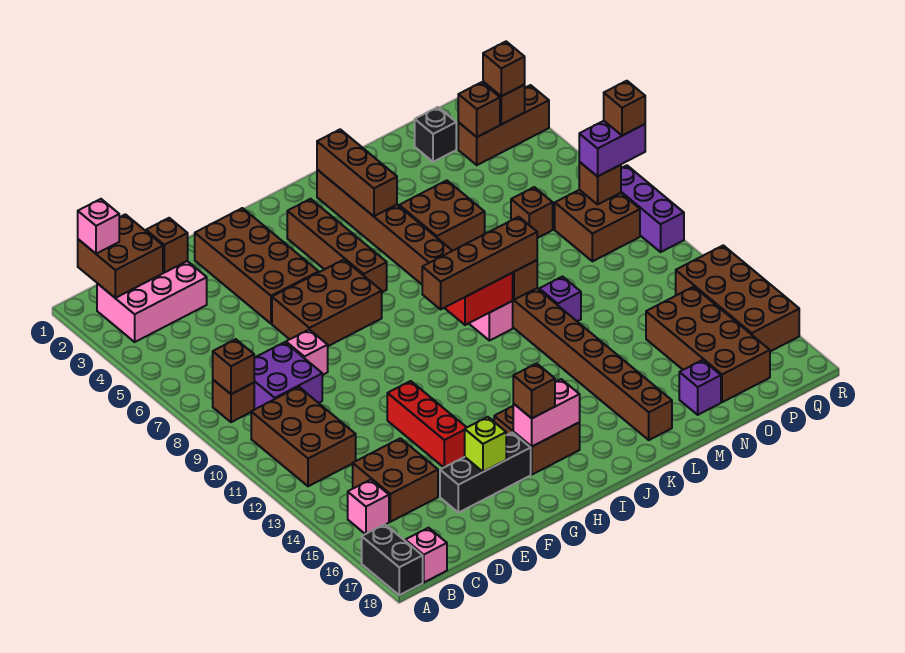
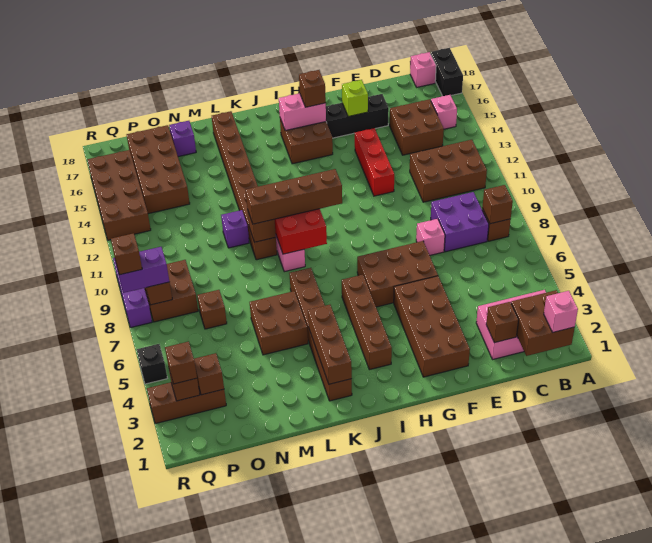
brown 2x3 brick [251,387,356,486] -> brown 2x3 brick turned to [410,140,487,202]
black 1x1 brick [415,107,456,162] -> black 1x1 brick moved to [137,344,167,384]

